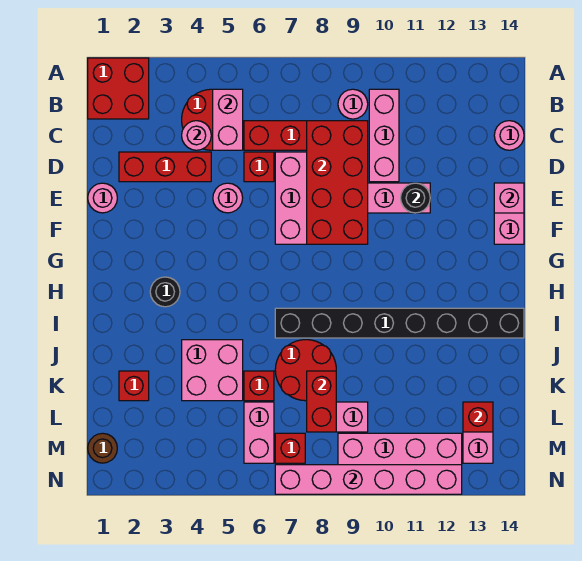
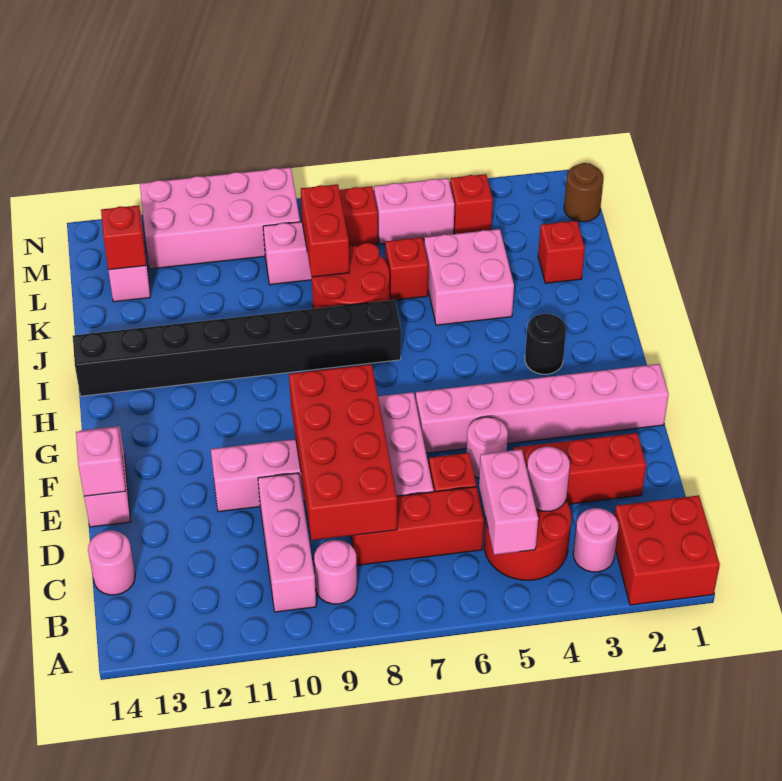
pink 1x1 round brick [88,183,117,213] -> pink 1x1 round brick moved to [573,508,619,572]
black 1x1 round brick [401,183,430,213] -> none
pink 1x2 brick [244,402,274,463] -> pink 1x2 brick turned to [374,178,455,244]
none -> red 1x1 brick [450,174,493,234]
pink 1x6 brick [275,465,462,494] -> pink 1x6 brick moved to [416,364,669,453]

